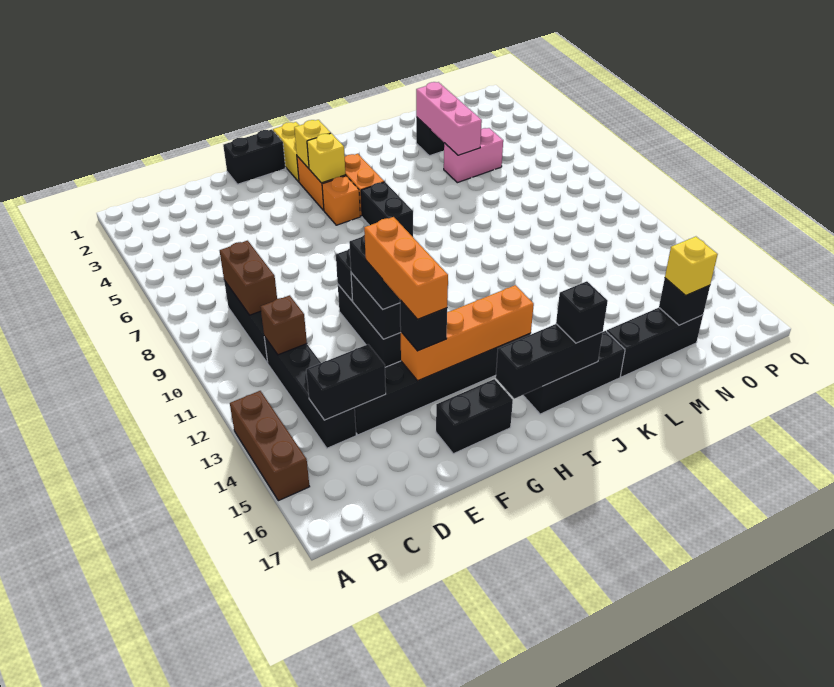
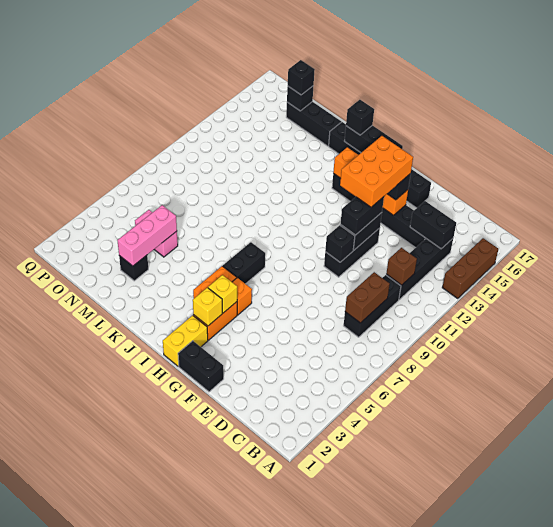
orange 1x3 brick [364,217,448,319] -> orange 2x3 brick [340,136,413,207]
yellow 1x1 brick [665,237,718,296] -> black 1x1 brick [288,60,315,95]

